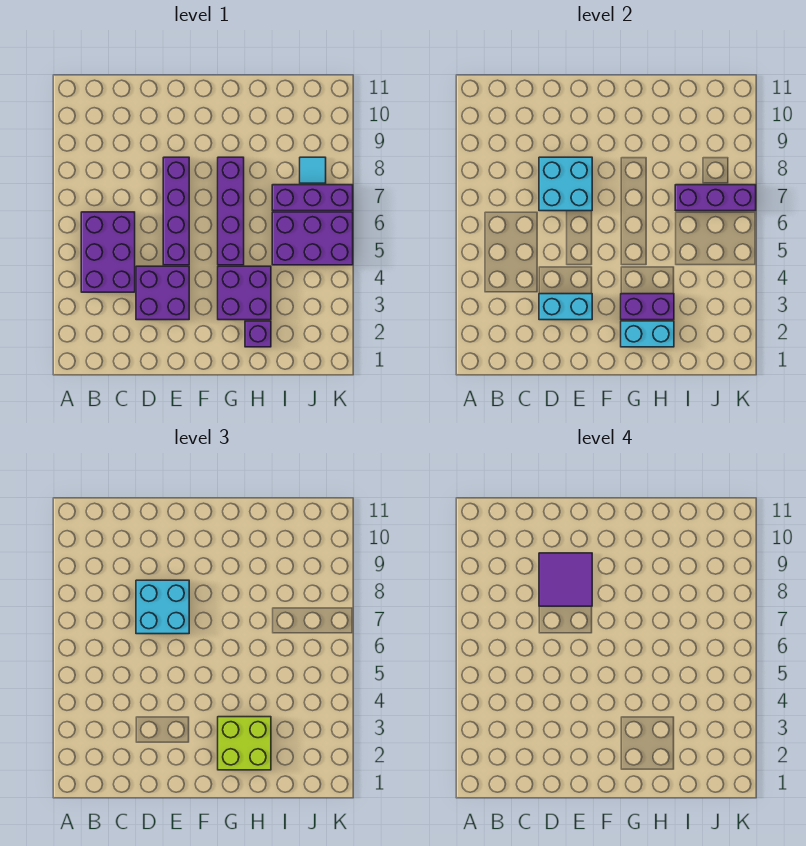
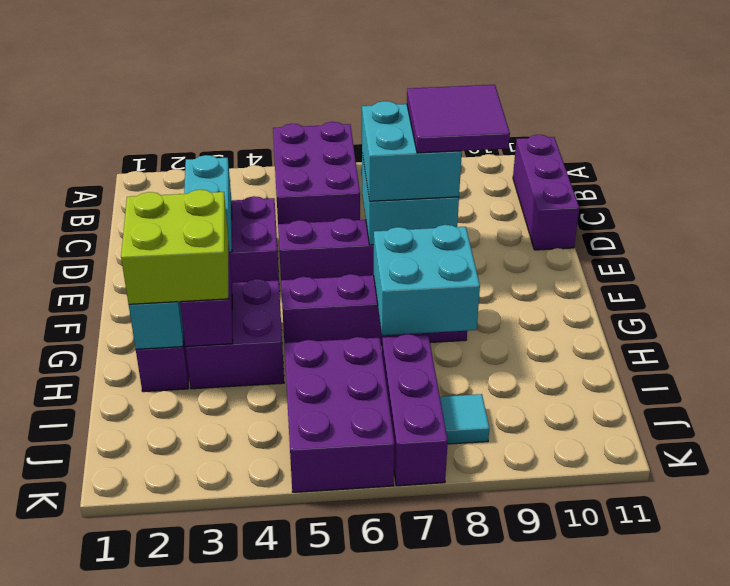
purple 2x3 brick [81,212,135,292] -> purple 2x3 brick turned to [273,122,360,224]
none -> cyan 2x2 brick [374,225,480,335]
purple 1x3 brick [675,185,756,211] -> purple 1x3 brick moved to [513,135,579,250]

